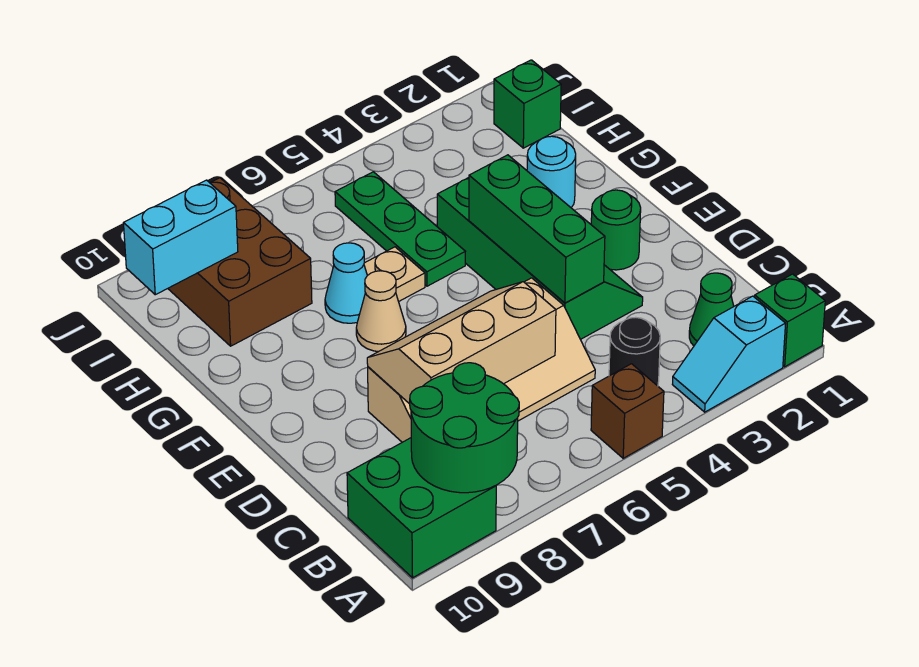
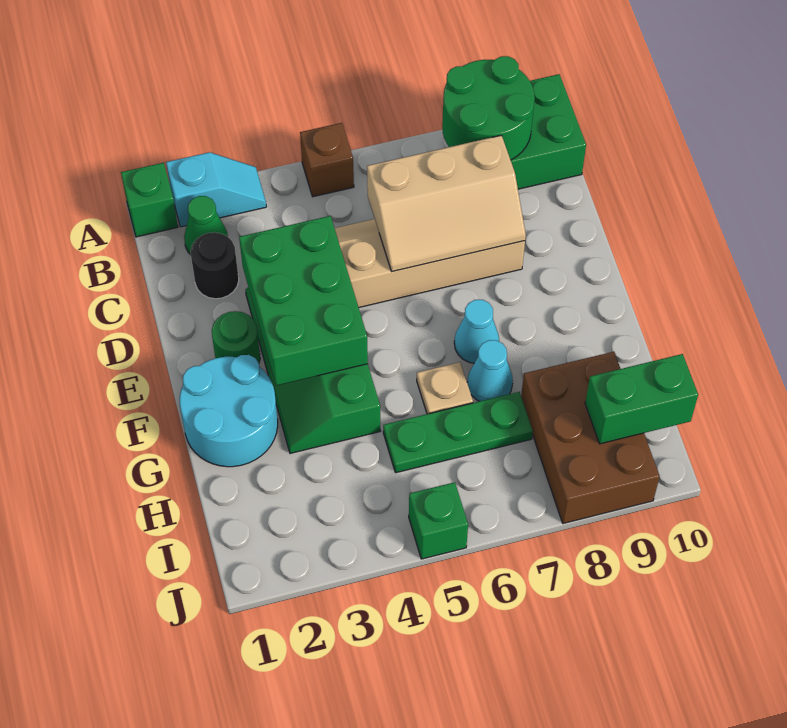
black 1x1 round brick [609,317,660,386] -> black 1x1 round brick moved to [191,232,239,299]
green 1x3 brick [469,155,605,303] -> green 2x3 brick [239,216,368,386]
tan 1x1 cone [356,271,406,351] -> cyan 1x1 cone [454,300,499,363]
cyan 1x1 round brick [527,136,576,208] -> cyan 2x2 round brick [180,355,278,467]
green 1x3 plate [335,172,465,286] -> green 1x3 plate turned to [383,392,533,473]
green 1x1 brick [494,60,561,148] -> green 1x1 brick moved to [409,482,468,559]
cyan 1x2 brick [124,180,238,295] -> green 1x2 brick [585,354,698,444]

